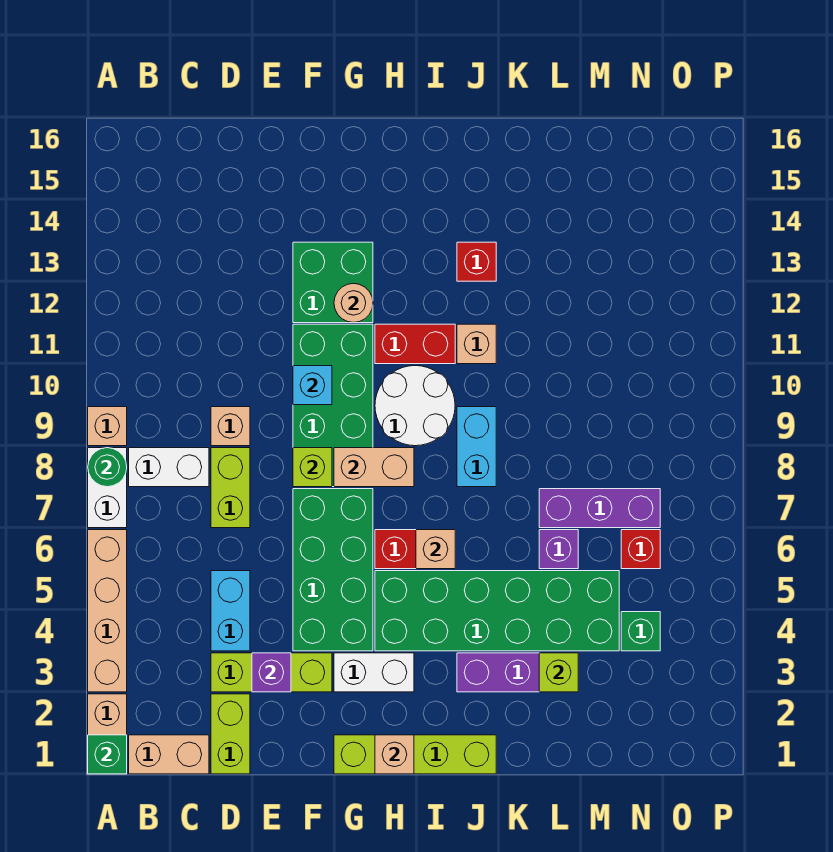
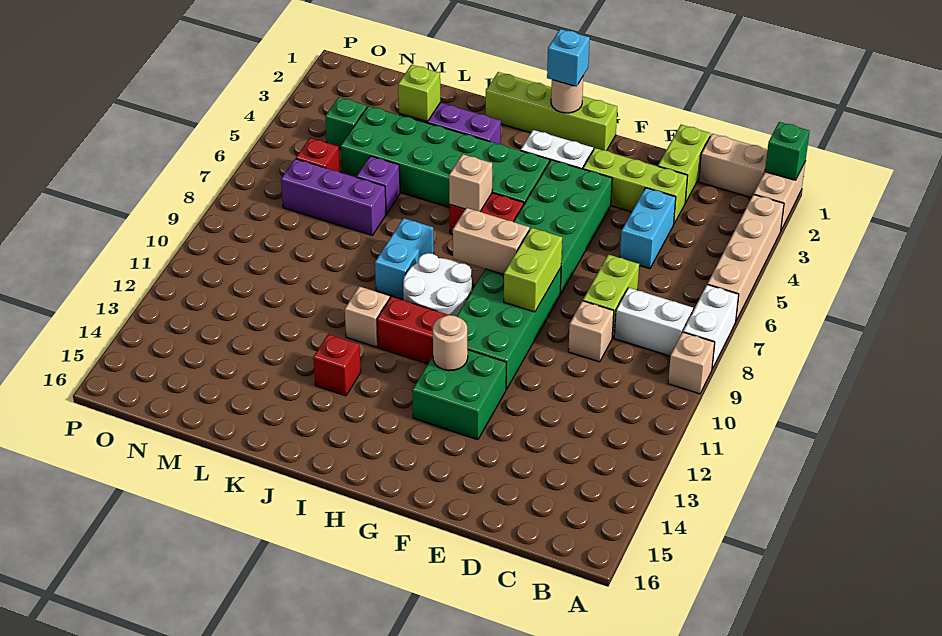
green 1x1 round brick [88,448,127,487] -> none
purple 1x1 brick [252,653,291,692] -> none
lime 1x1 brick [293,448,332,487] -> lime 1x2 brick [504,228,562,312]
cyan 1x1 brick [293,366,332,405] -> cyan 1x1 brick moved to [547,29,590,86]
tan 1x1 brick [375,735,414,774] -> tan 1x1 round brick [551,77,583,113]

